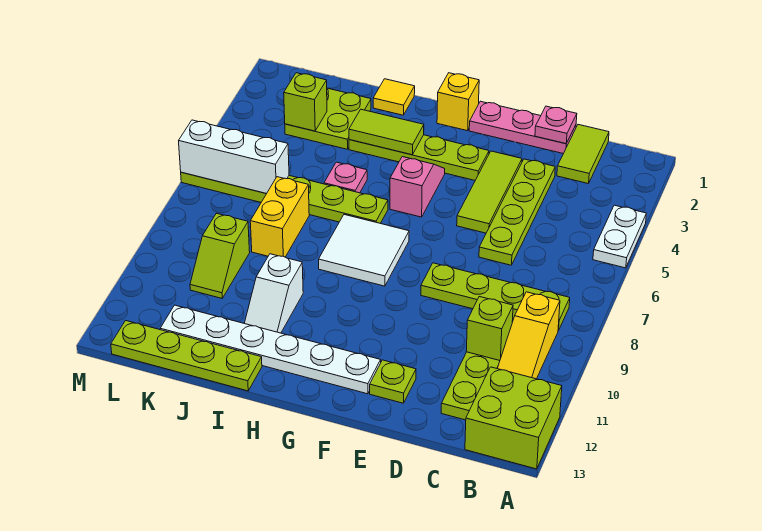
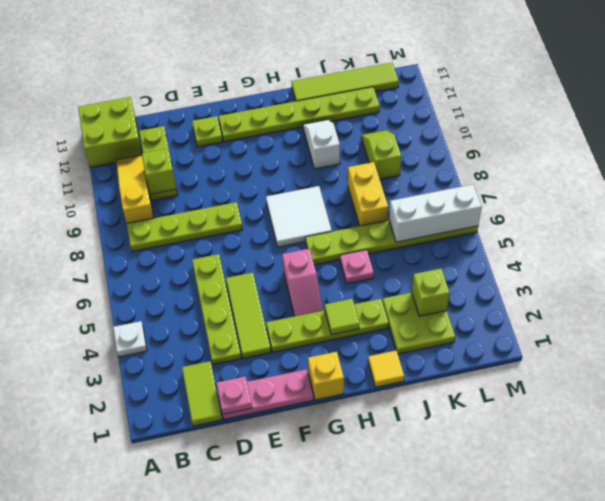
white 1x2 plate [593,205,646,268] -> white 1x1 plate [113,321,147,357]
white 1x6 plate [160,305,381,394] -> lime 1x6 plate [218,87,380,142]
lime 1x2 tile [349,109,424,155] -> lime 1x1 tile [325,299,359,335]
lime 1x4 plate [111,321,262,391] -> lime 1x4 tile [291,62,399,101]

